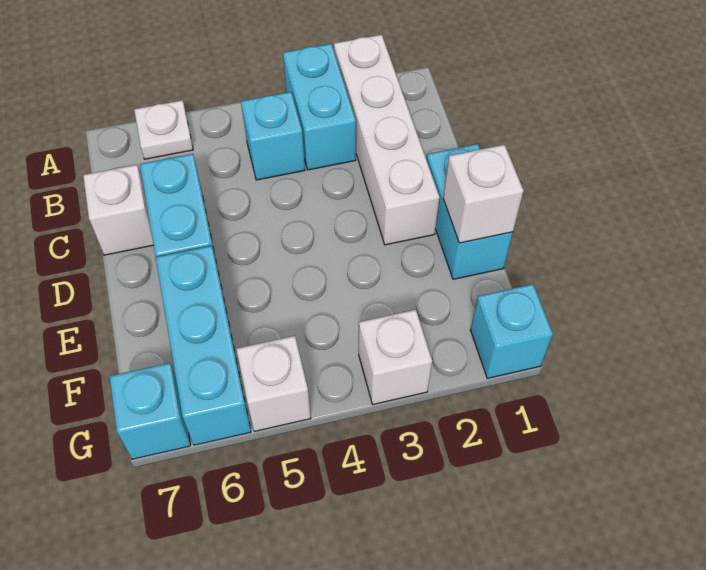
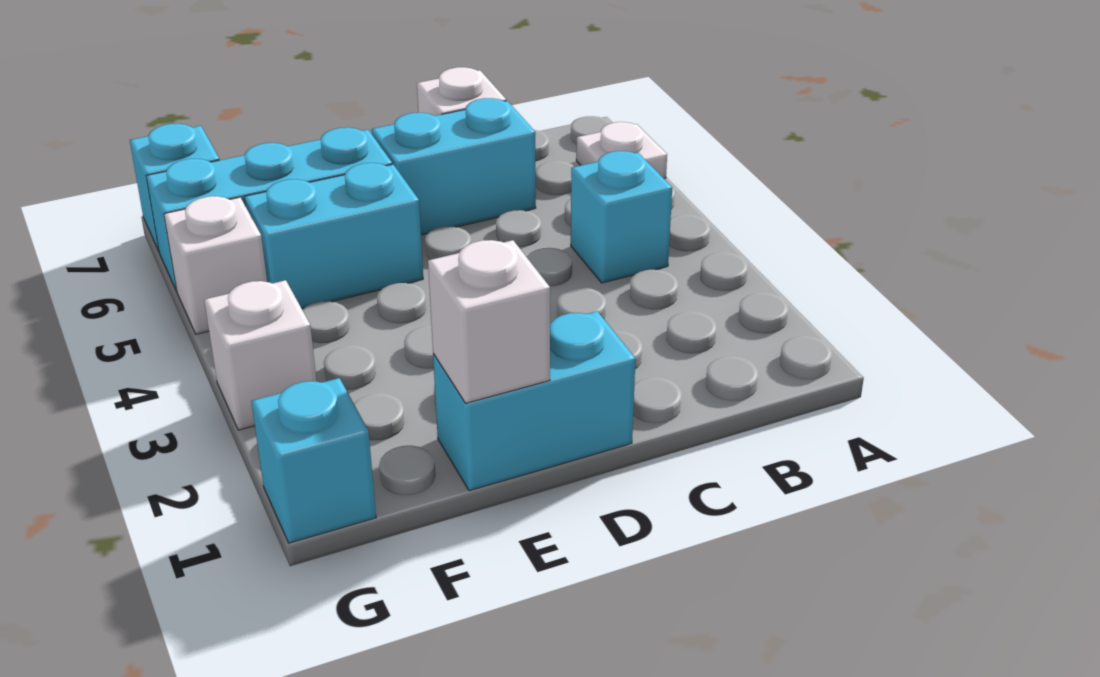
white 1x4 brick [334,35,440,245] -> none
cyan 1x2 brick [283,44,356,170] -> cyan 1x2 brick moved to [244,163,423,309]

